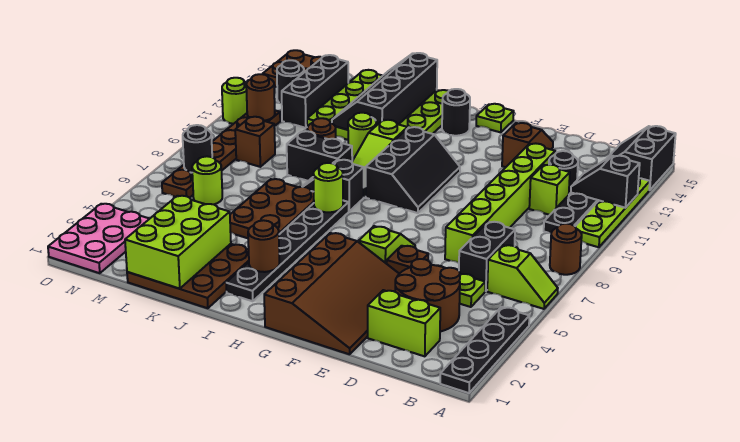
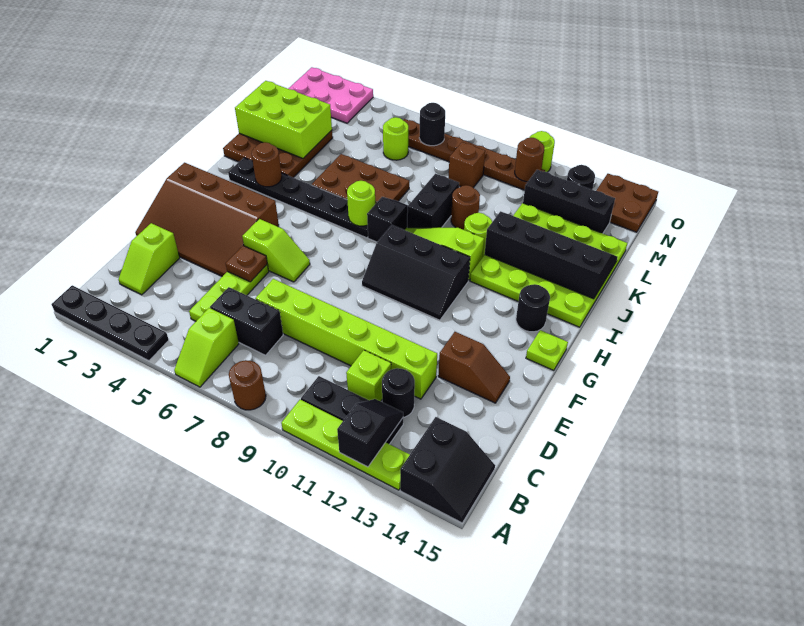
black 2x2 slope [607,126,676,190] -> black 2x2 slope turned to [400,417,495,523]
lime 1x2 brick [368,290,440,356] -> lime 1x2 slope [118,223,180,295]
brown 2x2 round brick [395,259,460,332] -> none

